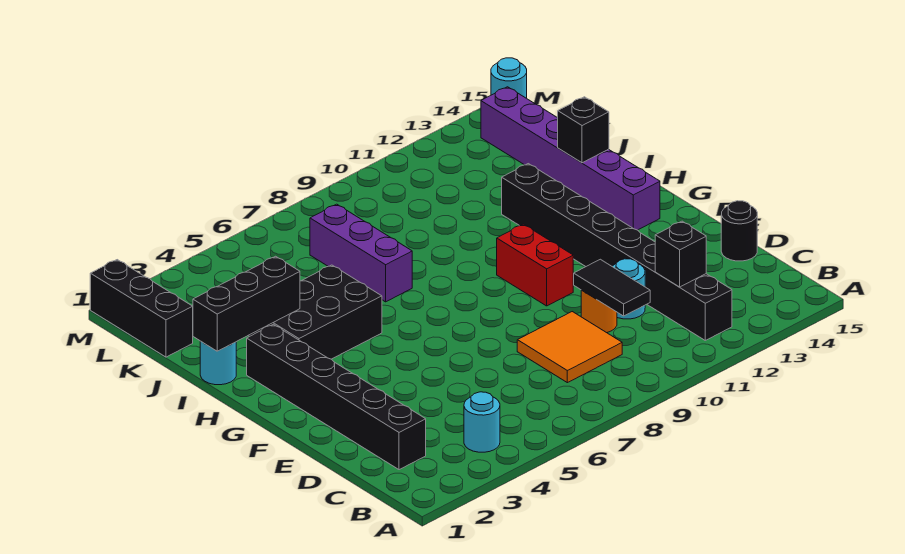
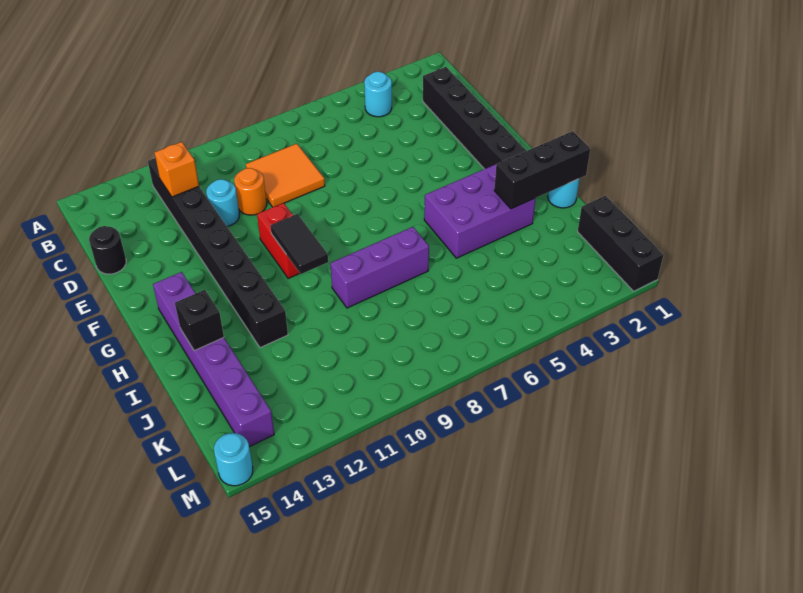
black 1x2 tile [573,259,650,316] -> black 1x2 tile moved to [270,214,328,274]
black 1x1 brick [655,221,706,287] -> orange 1x1 brick [154,142,199,197]
black 2x3 brick [249,265,382,359] -> purple 2x3 brick [424,164,536,258]
purple 1x3 brick [310,204,412,302] -> purple 1x3 brick turned to [330,227,429,308]

